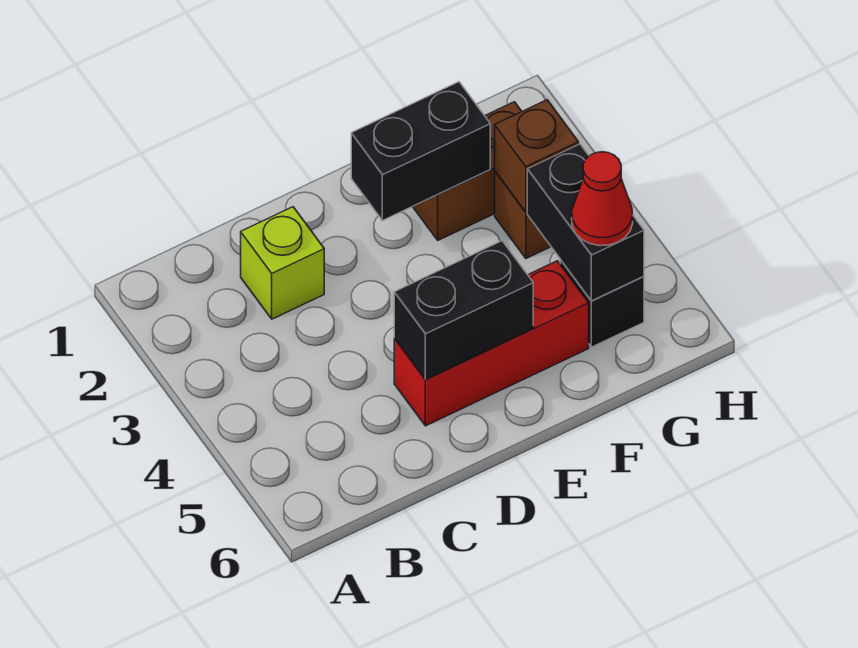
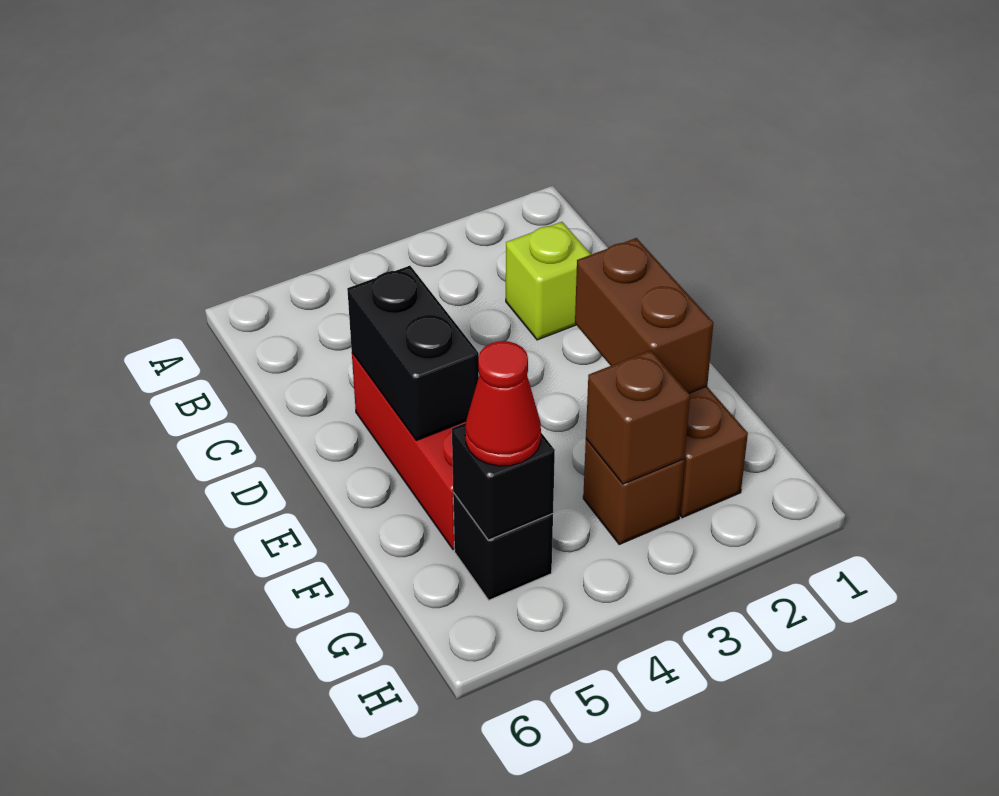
black 1x2 brick [351,82,490,221] -> brown 1x2 brick [575,238,713,393]
black 1x2 brick [527,144,644,301] -> black 1x1 brick [452,423,555,540]

